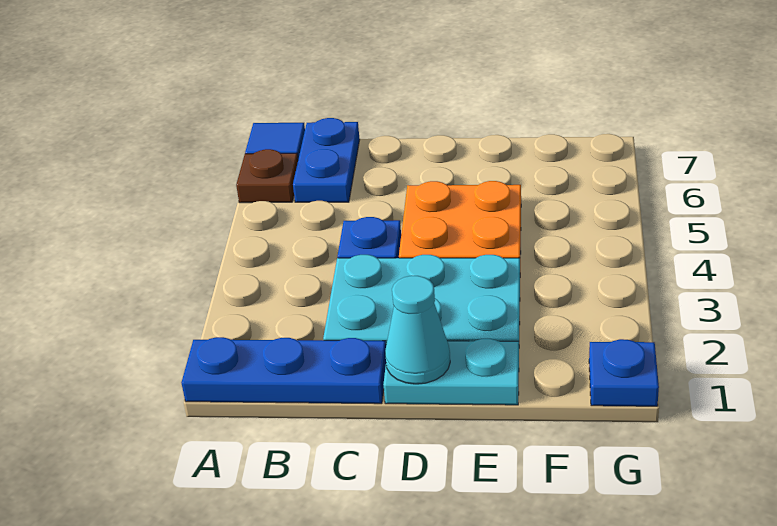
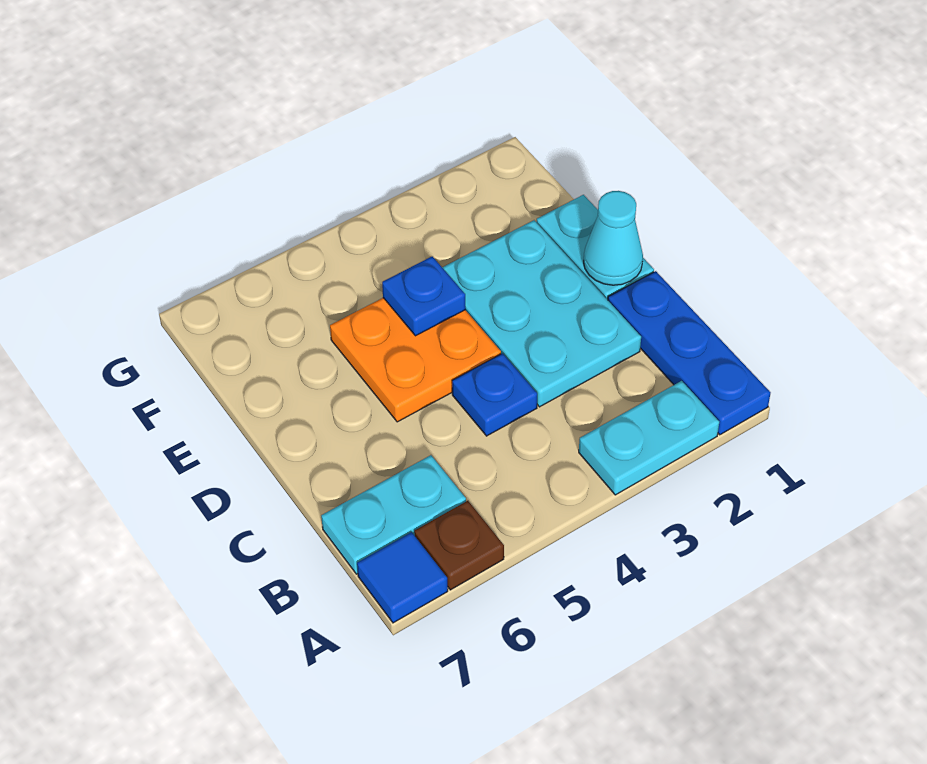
none -> cyan 1x2 plate [579,381,719,495]
blue 1x2 plate [293,118,360,202] -> cyan 1x2 plate [321,455,466,574]
blue 1x1 plate [589,339,659,406] -> blue 1x1 plate moved to [382,256,466,336]

